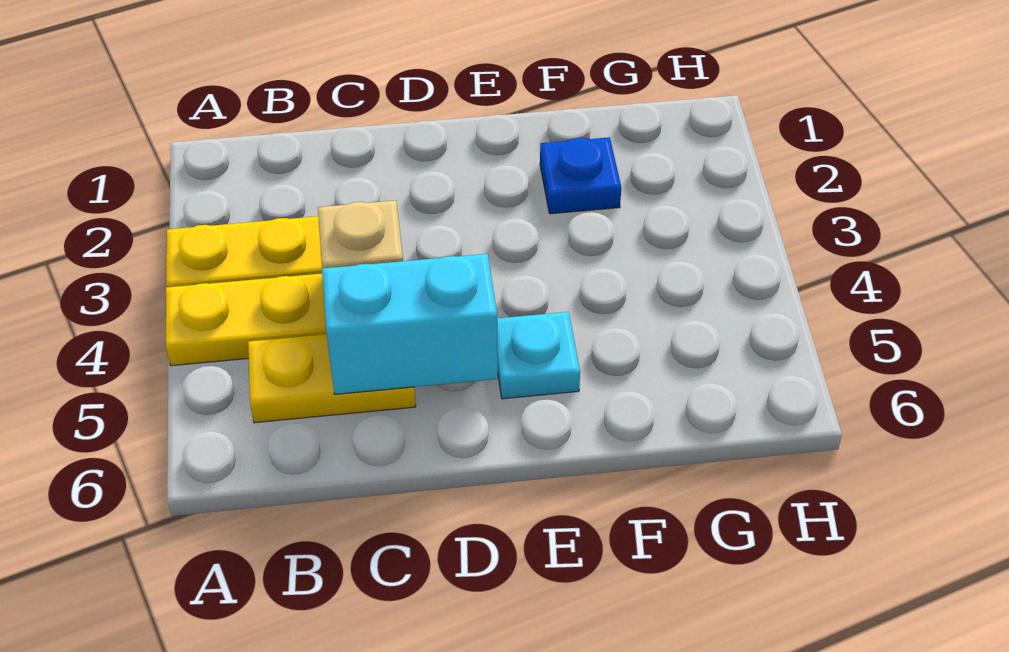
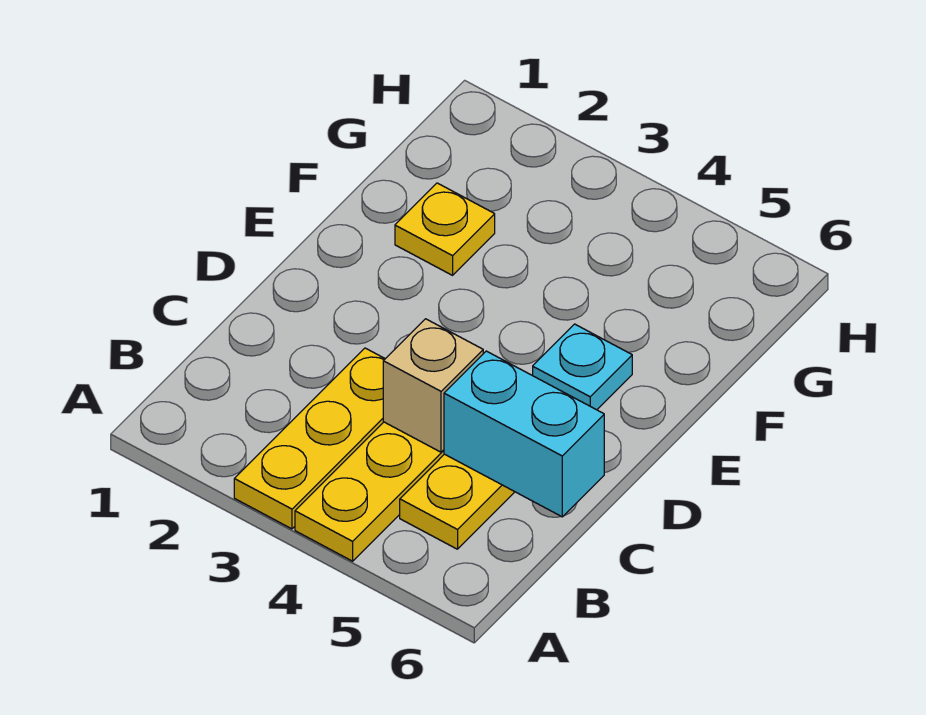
cyan 1x2 brick [322,254,498,394] -> cyan 1x2 brick turned to [444,351,604,517]
blue 1x1 plate [540,137,621,214] -> yellow 1x1 plate [395,183,495,275]

